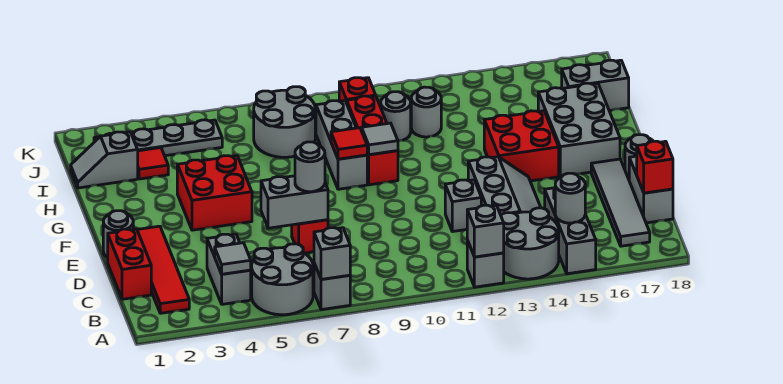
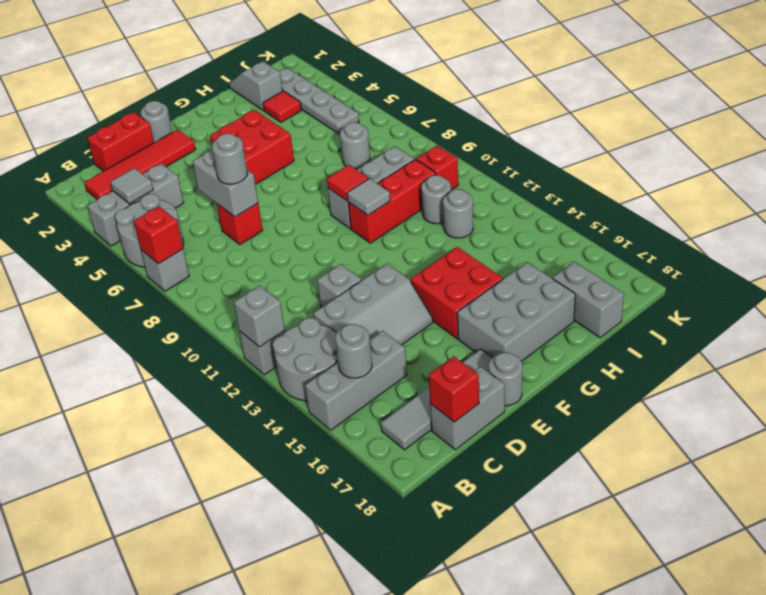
grey 1x1 brick [314,228,350,279] -> red 1x1 brick [134,206,183,264]
grey 1x2 brick [207,234,251,304] -> grey 1x3 brick [88,164,184,246]
grey 2x2 round brick [254,87,315,157] -> grey 1x1 round brick [340,122,370,169]

